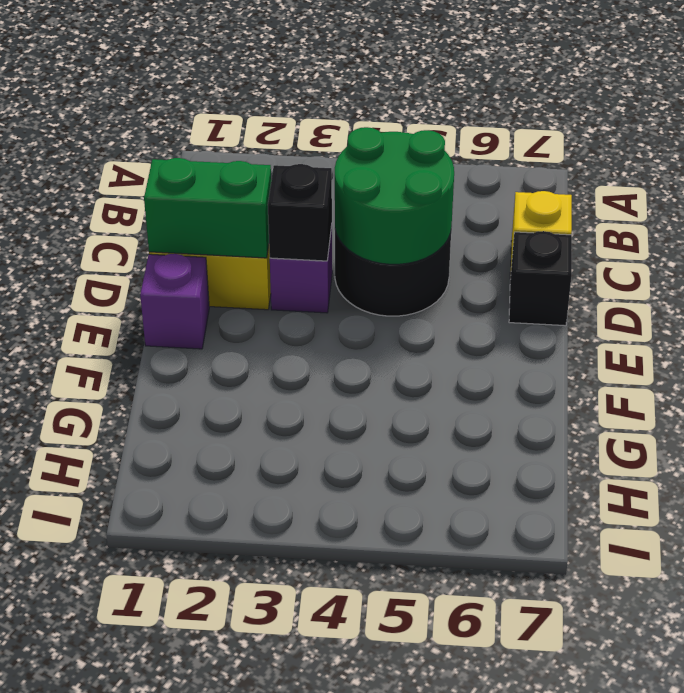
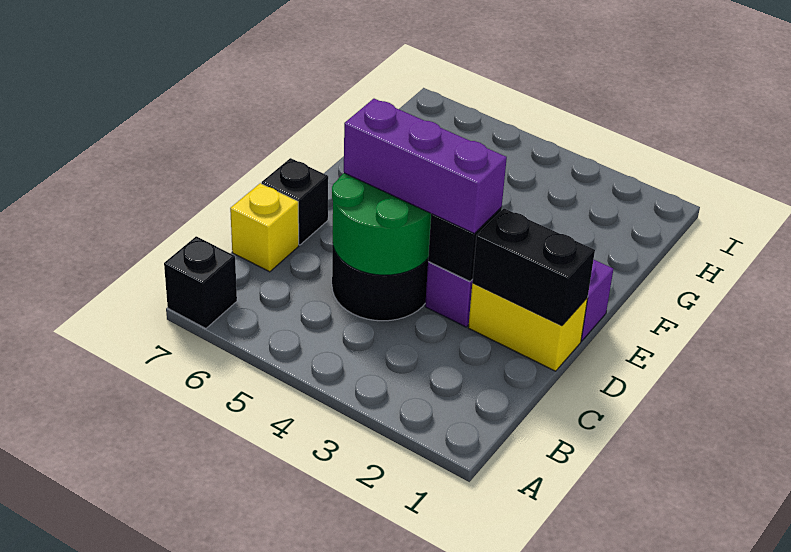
none -> black 1x1 brick [164,236,237,329]
green 1x2 brick [144,158,271,258] -> black 1x2 brick [472,209,595,326]
none -> purple 1x3 brick [344,99,507,234]

